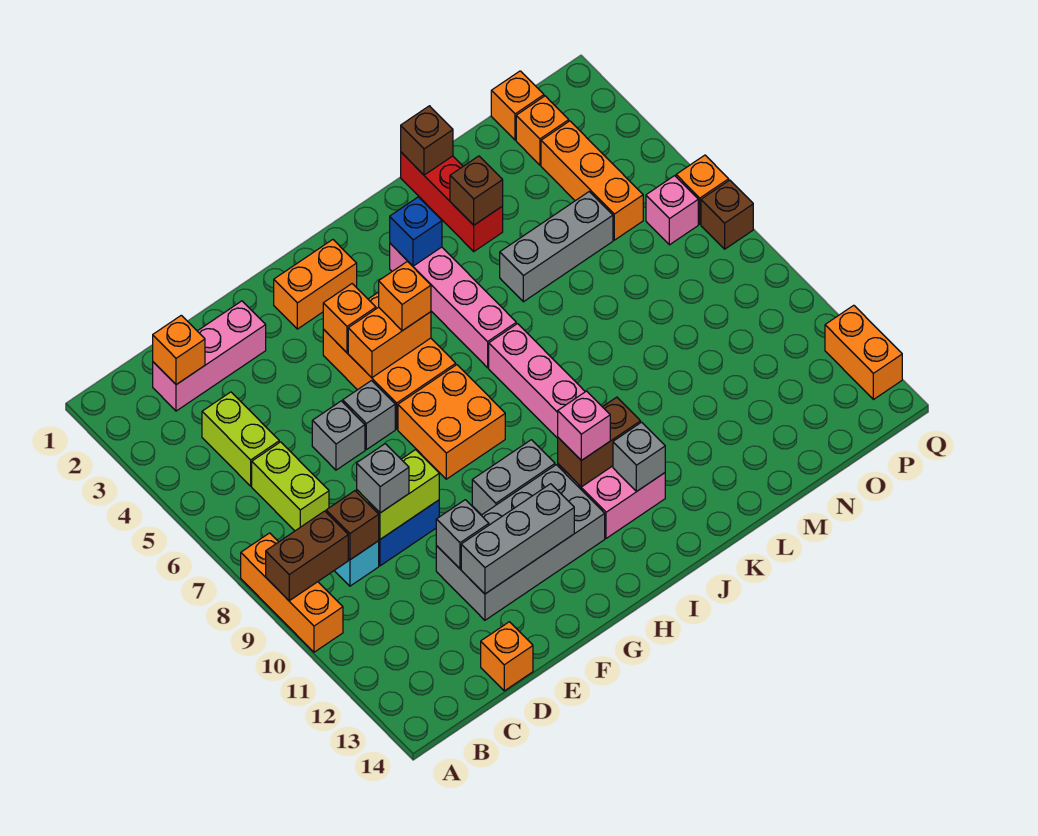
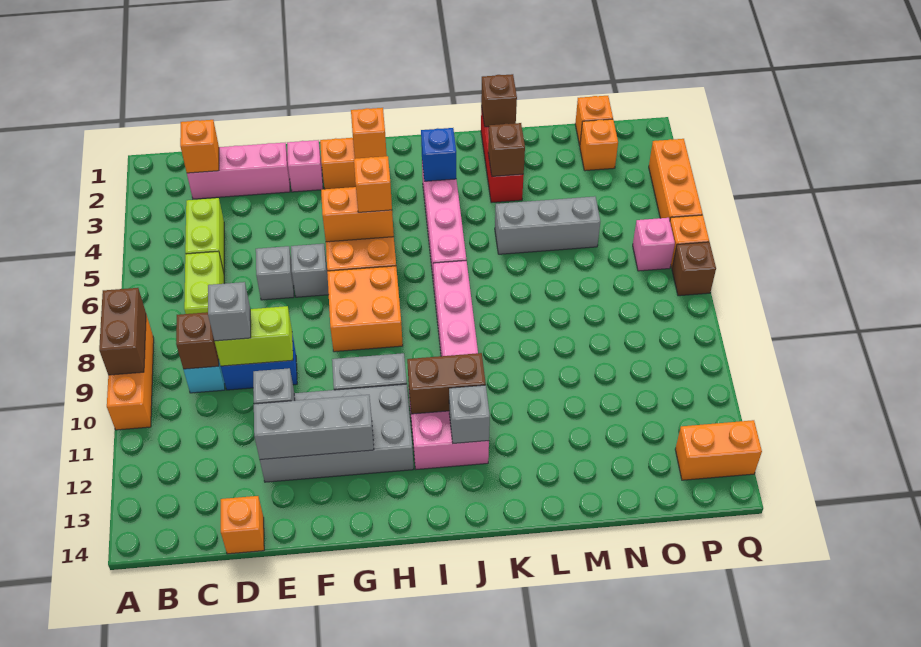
brown 1x2 brick [266,511,348,601] -> brown 1x2 brick turned to [99,288,146,375]
orange 1x1 brick [323,284,376,353] -> orange 1x1 brick moved to [351,108,387,159]
pink 1x1 brick [558,391,610,460] -> pink 1x1 brick moved to [287,140,323,192]
orange 1x3 brick [541,121,643,240] -> orange 1x3 brick moved to [649,139,703,219]
orange 1x2 brick [825,305,902,400] -> orange 1x2 brick turned to [675,420,762,480]

